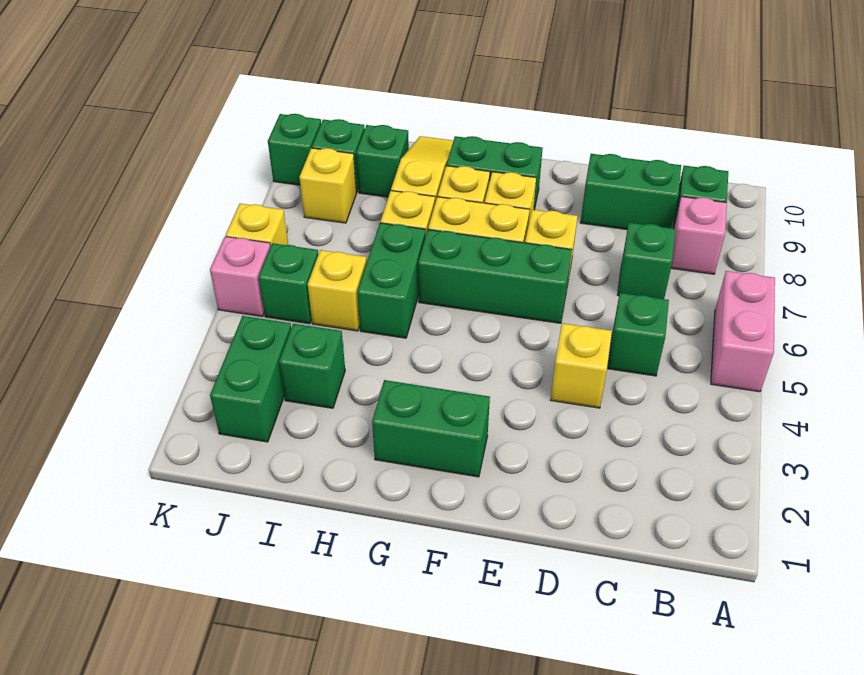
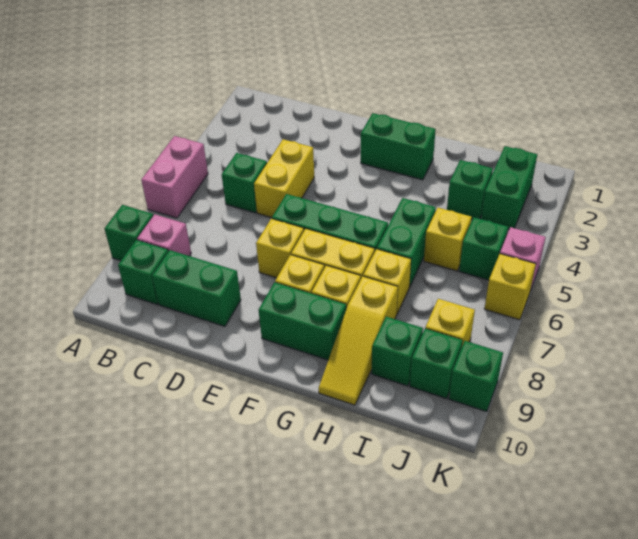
green 1x1 brick [617,223,675,299] -> green 1x1 brick moved to [104,205,153,261]
yellow 1x1 brick [551,323,612,408] -> yellow 1x2 brick [254,139,314,218]

